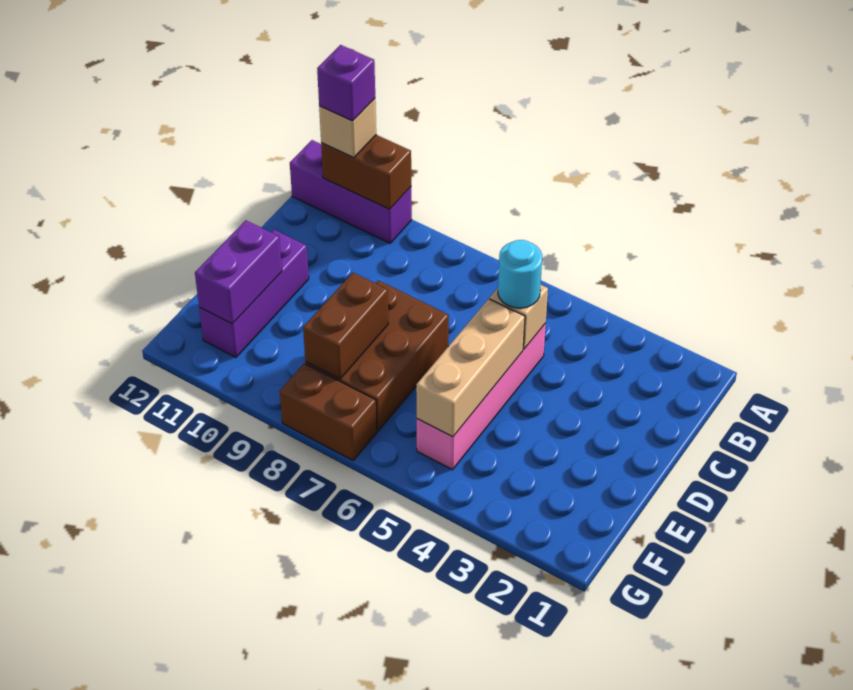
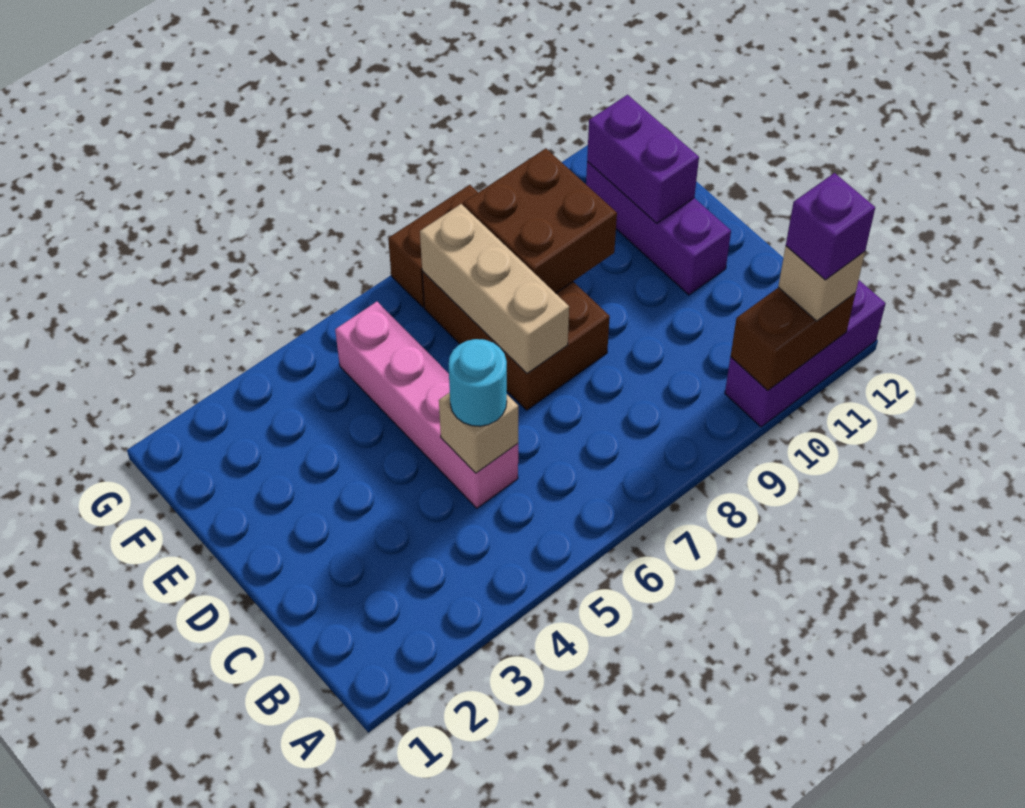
tan 1x3 brick [416,299,525,437] -> tan 1x3 brick moved to [420,204,569,373]
brown 1x2 brick [303,273,389,379] -> brown 2x2 brick [463,148,617,293]

